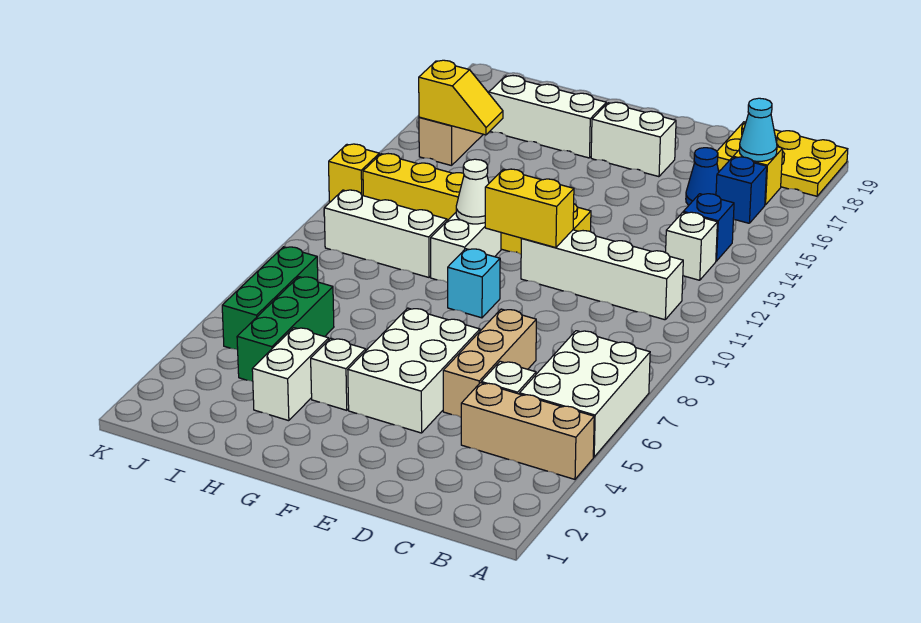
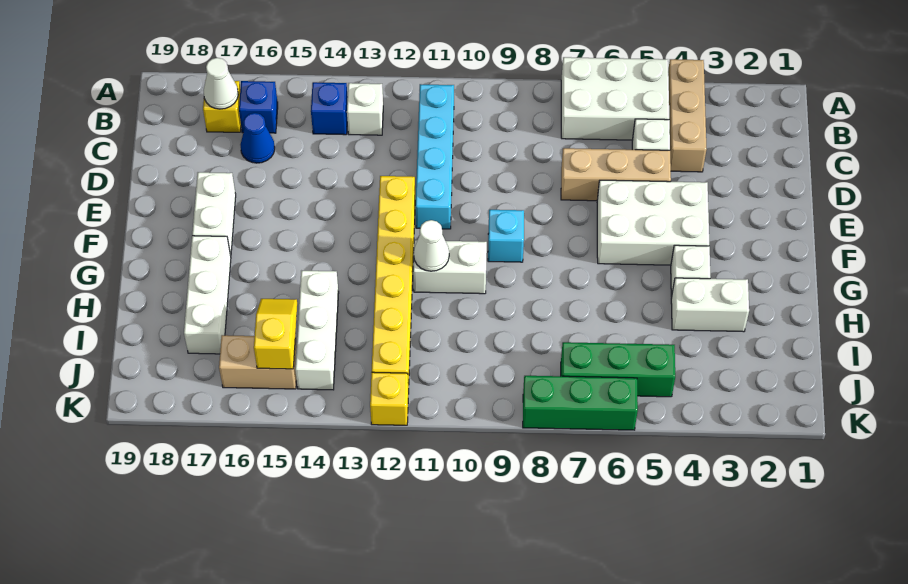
yellow 2x3 plate [717,122,848,196] -> none
white 1x4 brick [521,230,683,320] -> cyan 1x4 brick [416,84,454,229]
cyan 1x1 cone [739,98,777,161] -> white 1x1 cone [203,58,238,109]
yellow 1x2 brick [485,169,574,248] -> none
white 1x3 brick [324,190,447,277] -> white 1x3 brick moved to [295,271,339,390]
green 1x3 brick [237,277,334,382] -> green 1x3 brick moved to [523,376,638,430]

